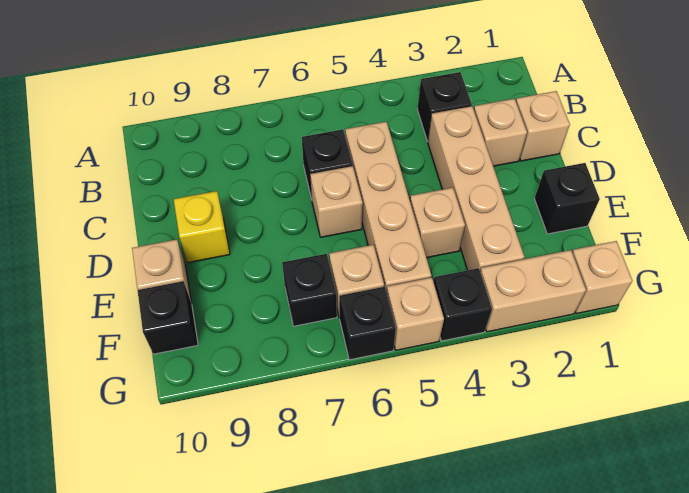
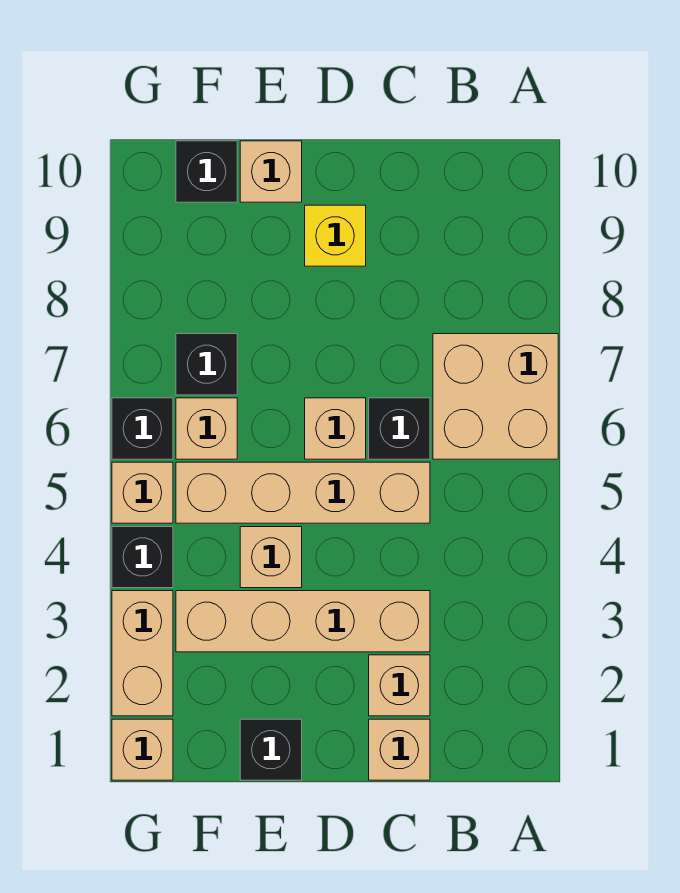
none -> tan 2x2 brick [433,334,558,459]
black 1x1 brick [417,72,472,141] -> none

